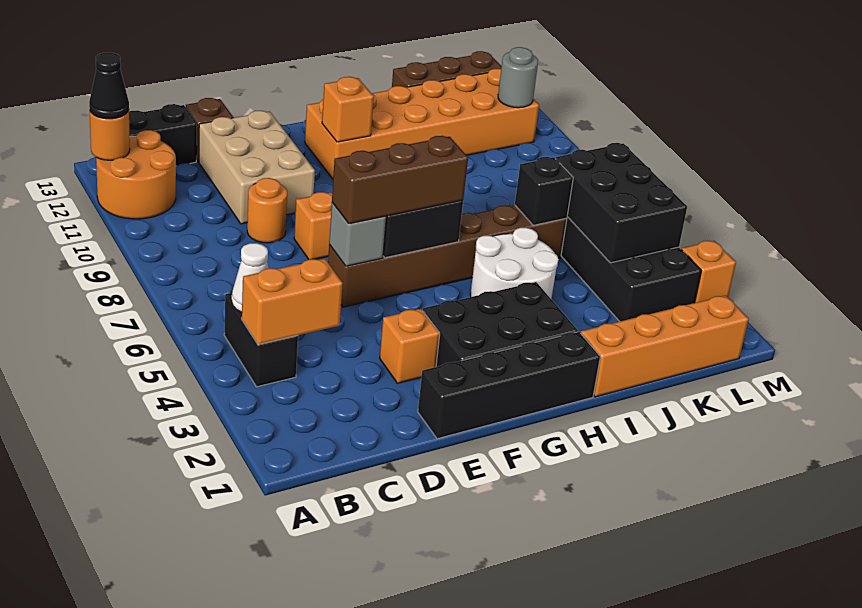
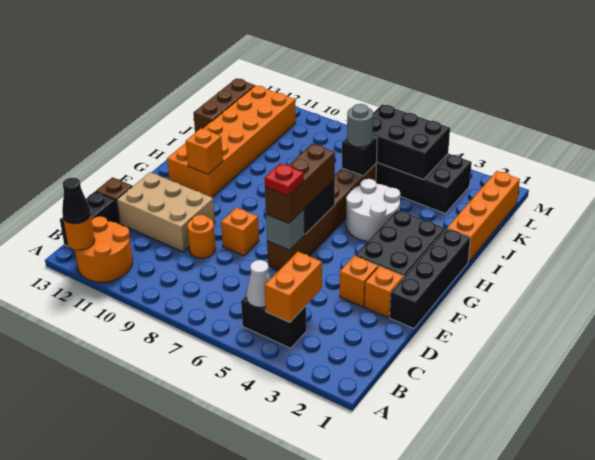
none -> red 1x1 plate [264,163,304,196]
grey 1x1 round brick [498,47,538,108] -> grey 1x1 round brick moved to [347,104,373,147]
orange 1x1 brick [681,241,736,303] -> orange 1x1 brick moved to [364,266,403,317]

